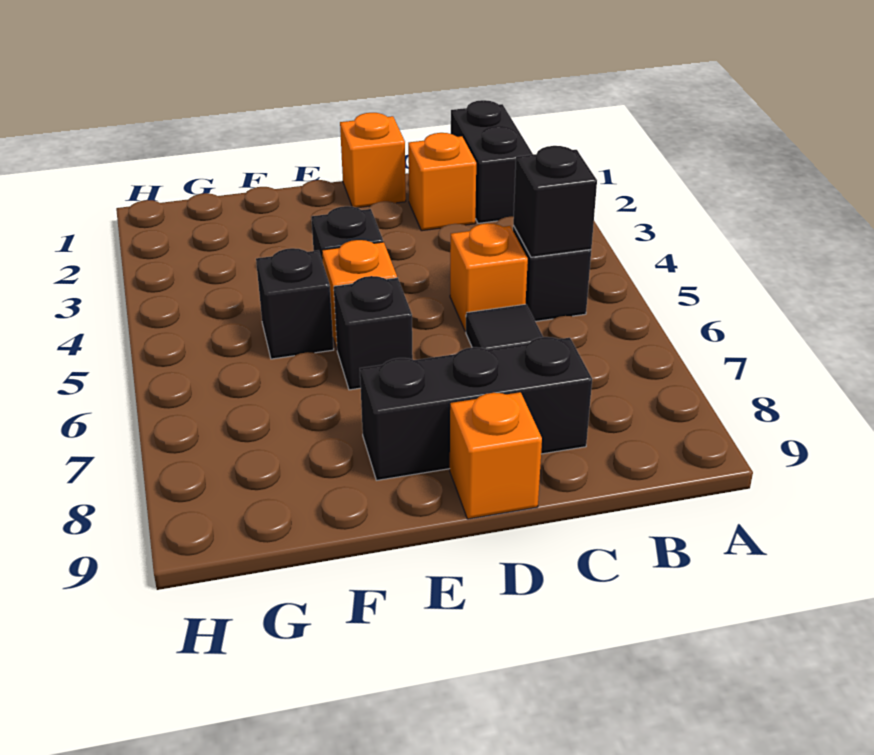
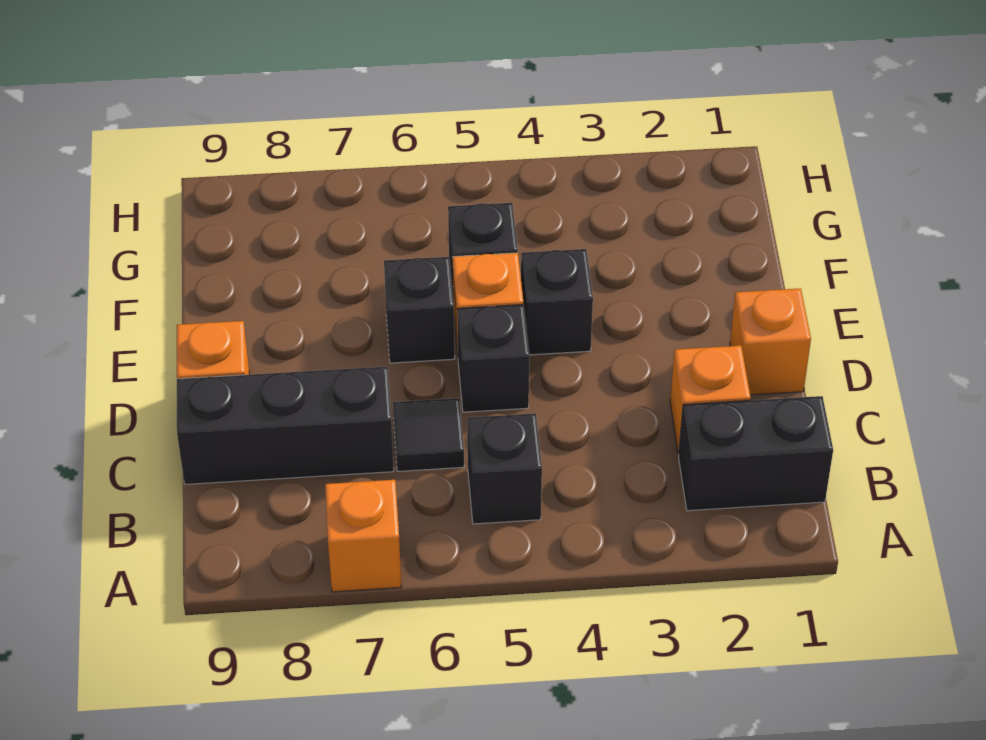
black 1x1 brick [513,146,597,257] -> black 1x1 brick moved to [457,305,529,412]
orange 1x1 brick [450,223,528,331] -> orange 1x1 brick moved to [325,480,401,592]
black 1x3 brick [360,337,592,480] -> black 1x3 brick turned to [177,367,394,484]

